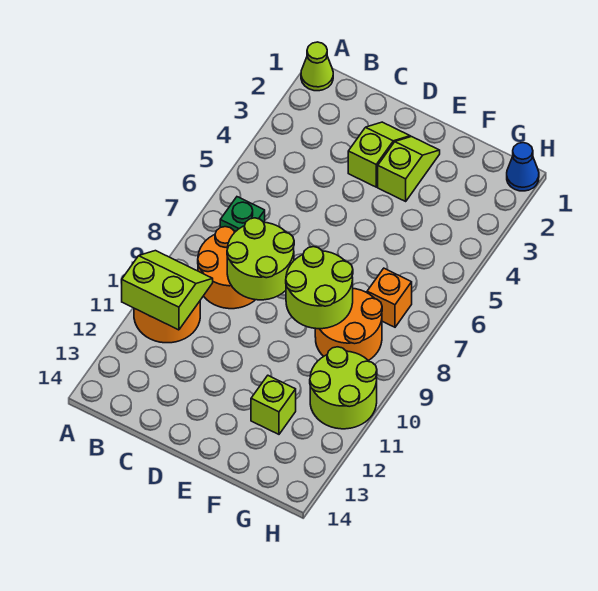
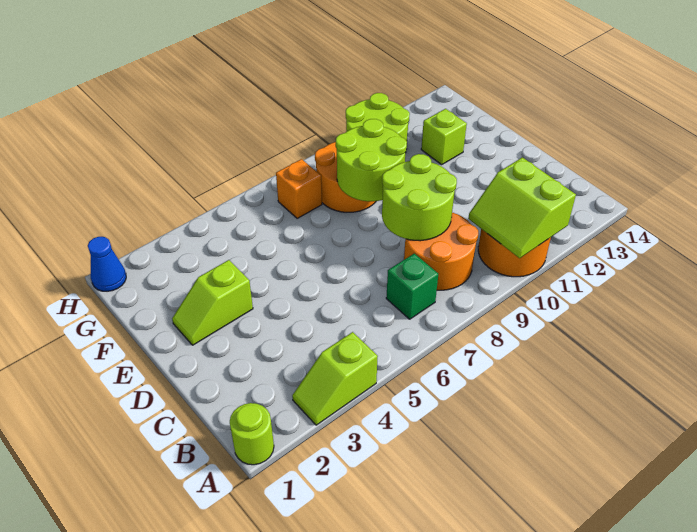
lime 1x1 cone [301,42,333,91] -> lime 1x1 round brick [230,403,274,465]
lime 1x2 slope [348,122,410,187] -> lime 1x2 slope moved to [292,332,378,425]

